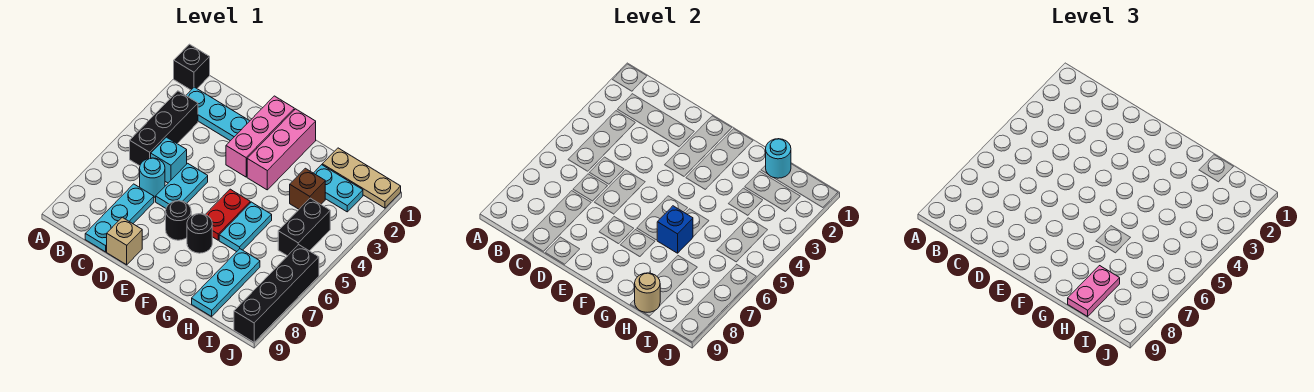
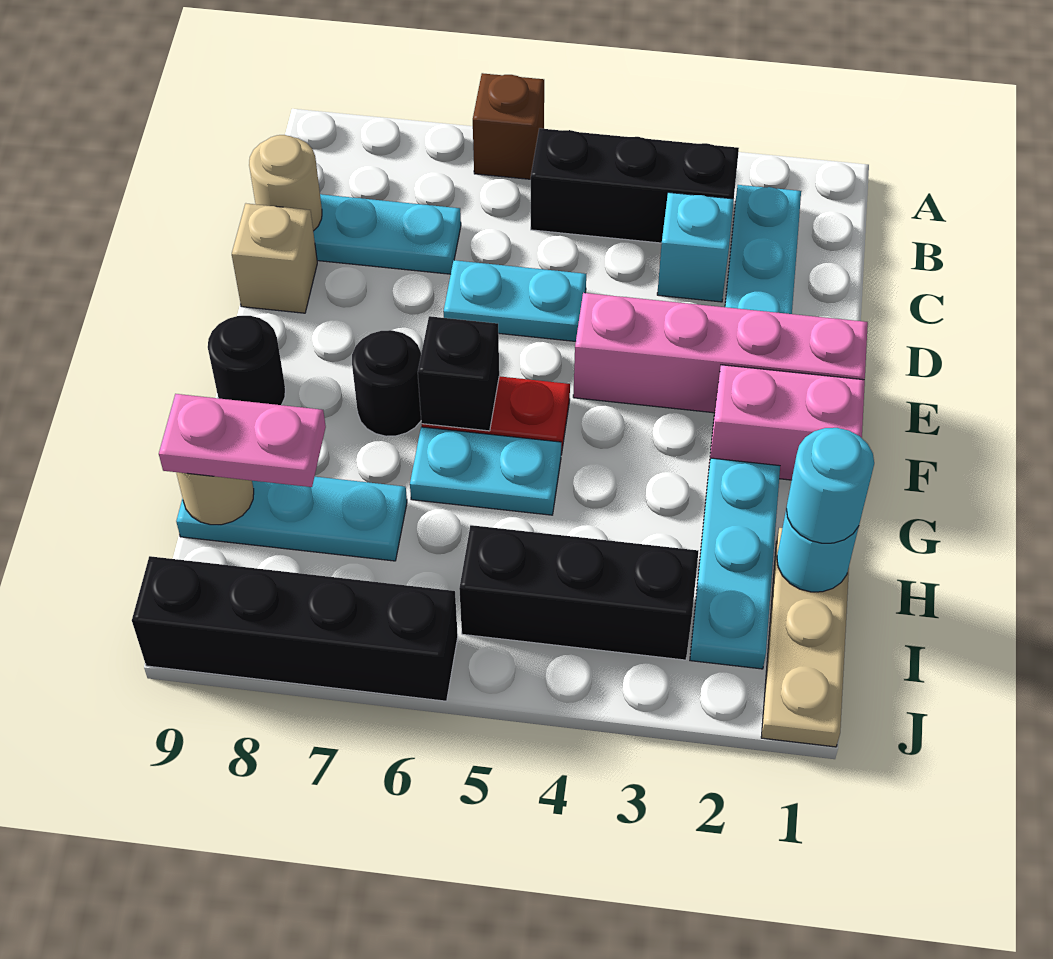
black 1x1 brick [174,44,210,90] -> black 1x1 brick moved to [418,316,499,431]
cyan 1x1 brick [151,137,187,183] -> cyan 1x1 brick moved to [657,192,734,302]
cyan 1x1 round brick [140,158,165,197] -> cyan 1x1 round brick moved to [786,428,874,543]
none -> tan 1x1 round brick [249,135,322,231]
pink 1x3 brick [226,96,294,177] -> pink 1x4 brick [573,293,868,413]
black 1x1 round brick [166,201,191,240] -> black 1x1 round brick moved to [208,316,285,405]
pink 1x3 brick [247,109,316,190] -> pink 1x2 brick [709,365,865,480]
blue 1x1 brick [657,206,693,253] -> none
cyan 1x2 plate [314,165,363,212] -> cyan 1x3 plate [690,458,780,669]
brown 1x1 brick [290,168,325,209] -> brown 1x1 brick moved to [473,73,544,179]
black 1x2 brick [278,198,330,256] -> black 1x3 brick [459,525,698,660]

